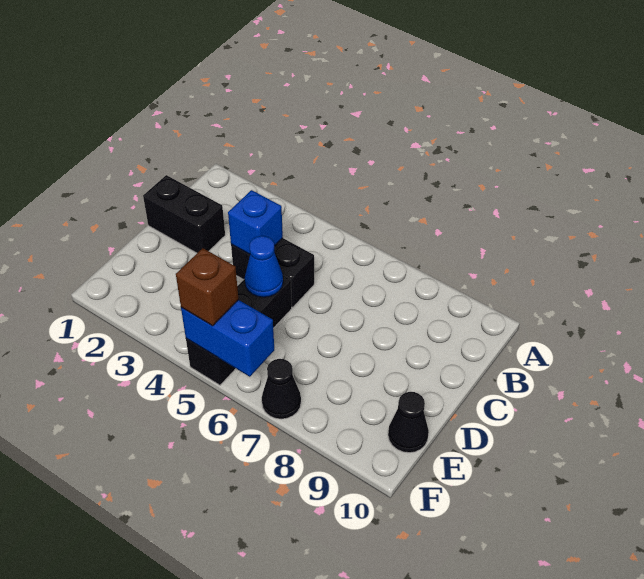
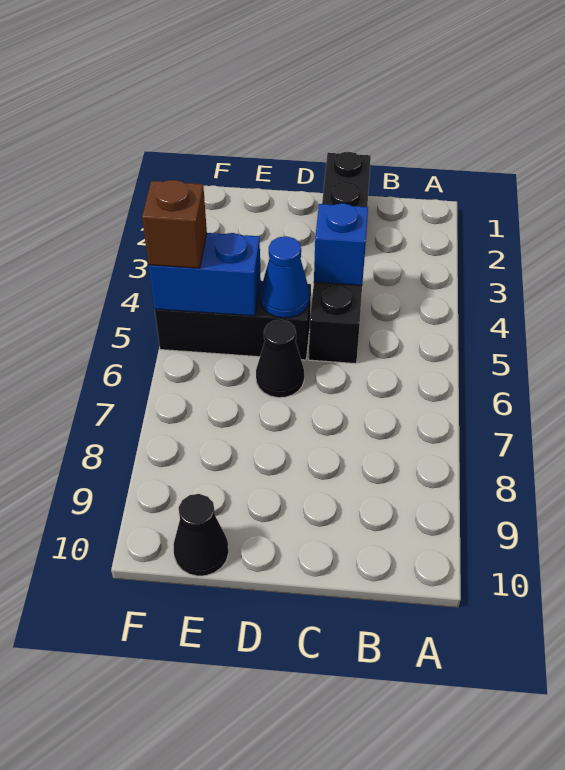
blue 1x2 brick [181,300,274,377] -> blue 1x2 brick turned to [149,233,261,316]
black 1x1 cone [262,359,301,419] -> black 1x1 cone moved to [256,320,304,398]

